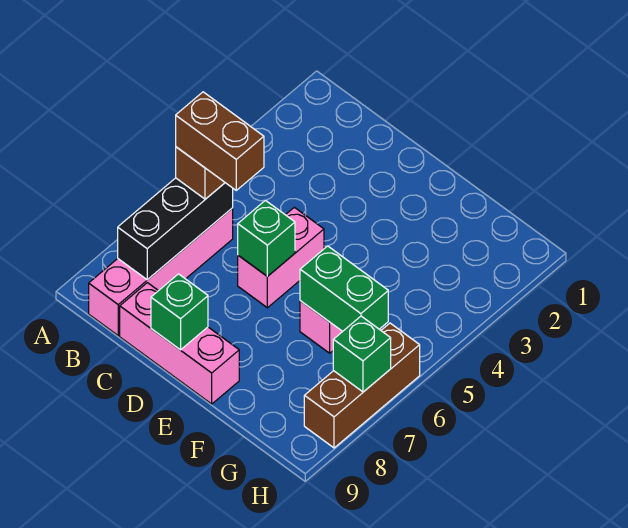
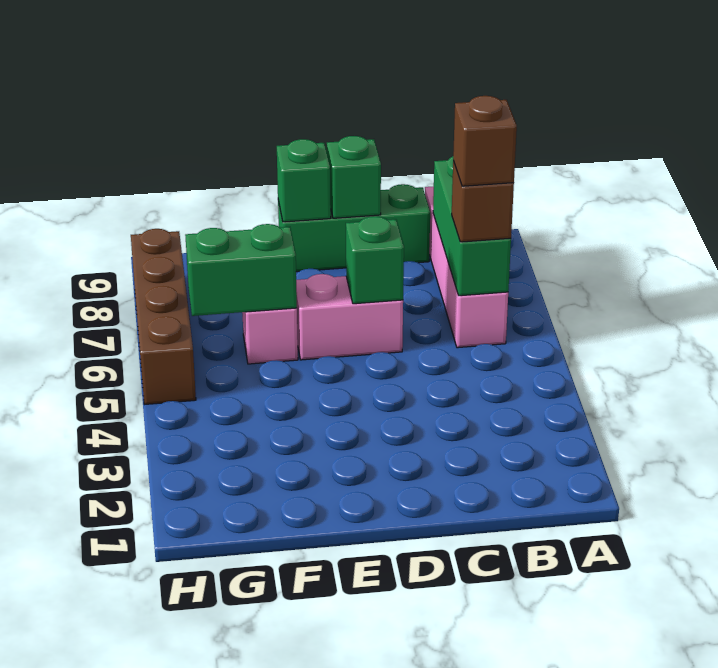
black 1x3 brick [118,178,233,280] -> green 1x3 brick [433,156,511,296]
brown 1x2 brick [176,92,264,190] -> brown 1x1 brick [453,96,517,186]
pink 1x3 brick [120,283,239,404] -> green 1x3 brick [278,184,430,272]
pink 1x2 brick [238,207,324,308] -> pink 1x2 brick turned to [296,274,403,360]
brown 1x3 brick [304,323,420,448] -> brown 1x4 brick [131,229,196,404]
green 1x1 brick [333,316,391,392] -> green 1x1 brick moved to [277,139,331,222]

